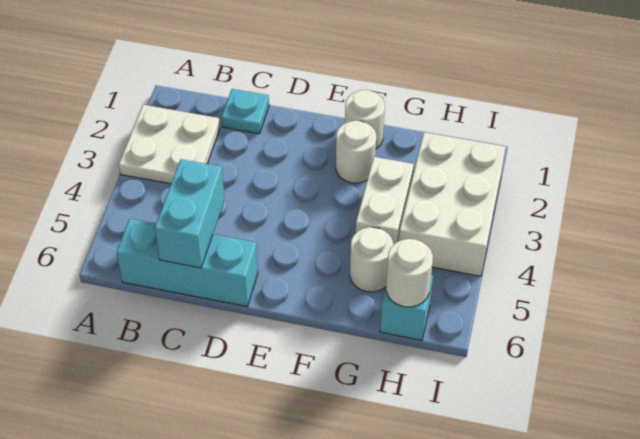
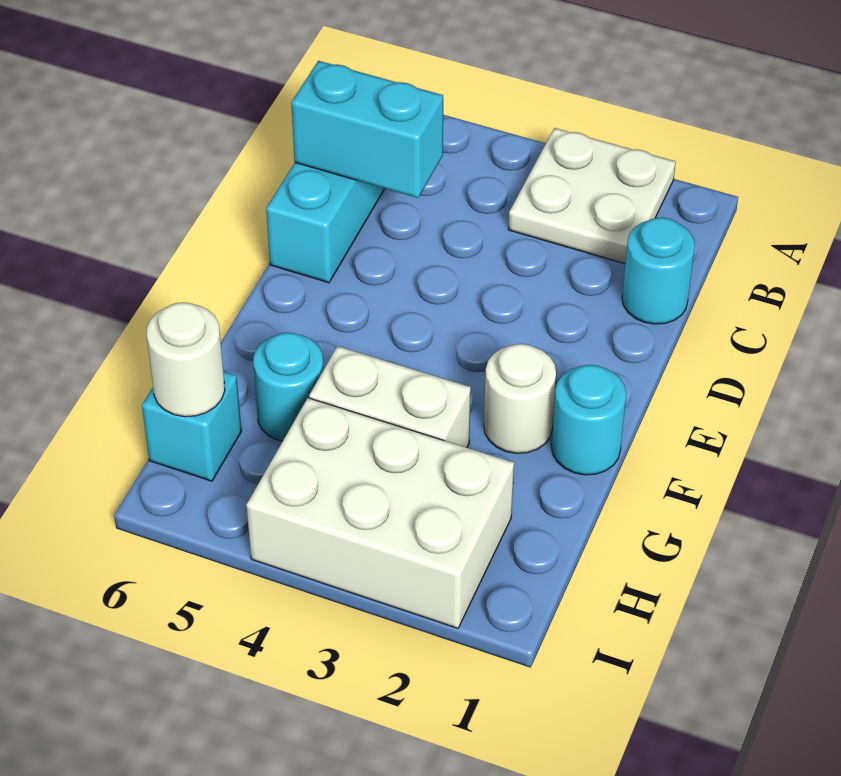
cyan 1x1 plate [222,89,269,134] -> cyan 1x1 round brick [622,217,695,324]
white 1x1 round brick [345,90,385,148] -> cyan 1x1 round brick [551,365,626,475]
white 1x1 round brick [350,227,393,292] -> cyan 1x1 round brick [253,333,323,441]

